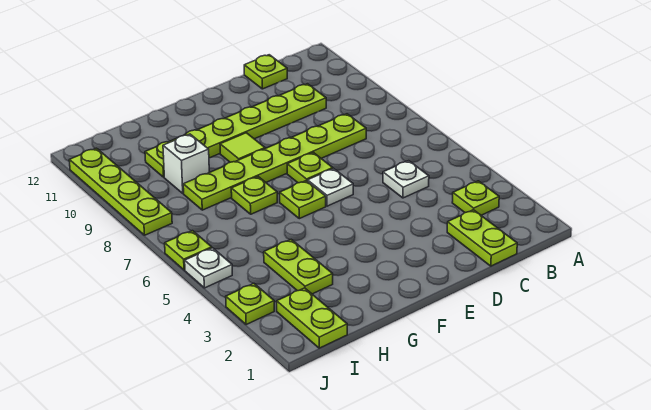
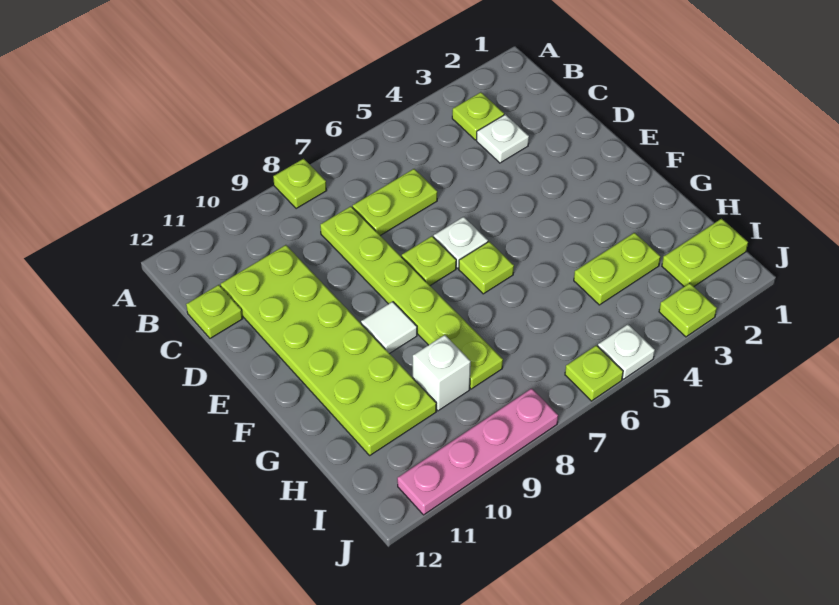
lime 1x2 plate [447,210,517,266] -> lime 1x2 plate moved to [353,169,437,236]
white 1x1 plate [383,161,429,198] -> white 1x1 plate moved to [477,114,529,163]
lime 1x6 plate [145,84,326,177] -> lime 2x6 plate [221,245,436,455]
lime 1x1 tile [220,133,265,162] -> white 1x1 tile [361,302,417,354]
lime 1x1 plate [231,177,277,214] -> lime 1x1 plate moved to [273,159,327,209]
lime 1x4 plate [69,148,172,235] -> pink 1x4 plate [397,388,558,515]

